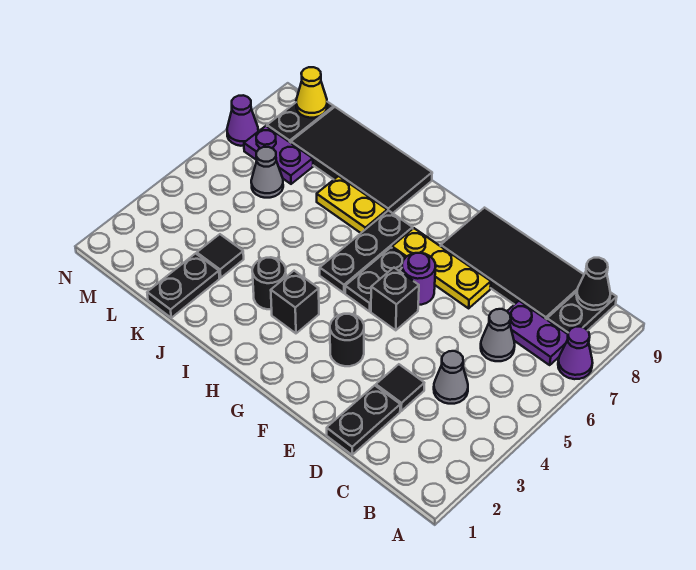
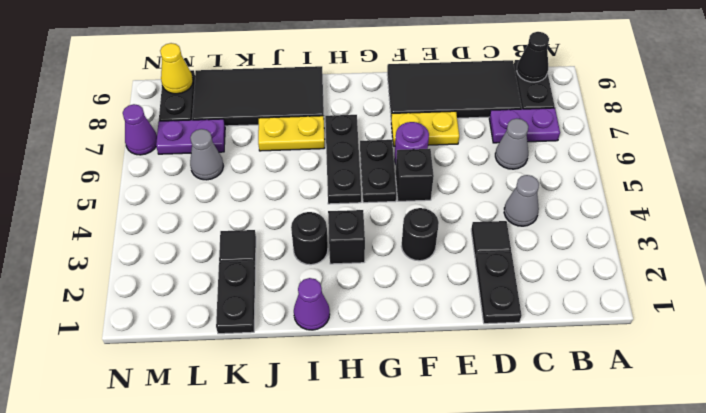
purple 1x1 cone [558,327,593,379] -> purple 1x1 cone moved to [294,278,330,330]
yellow 1x3 plate [392,228,491,308] -> yellow 1x2 plate [391,111,459,146]

